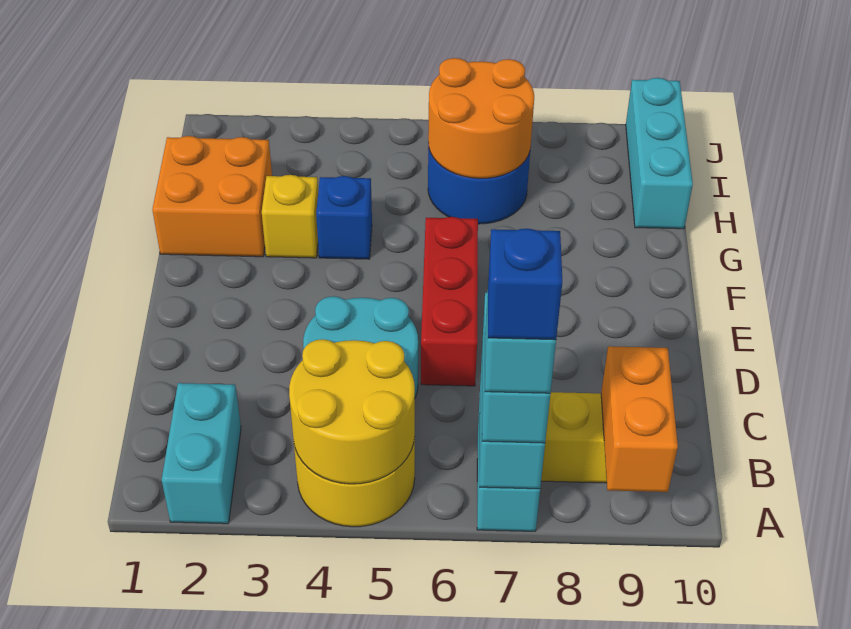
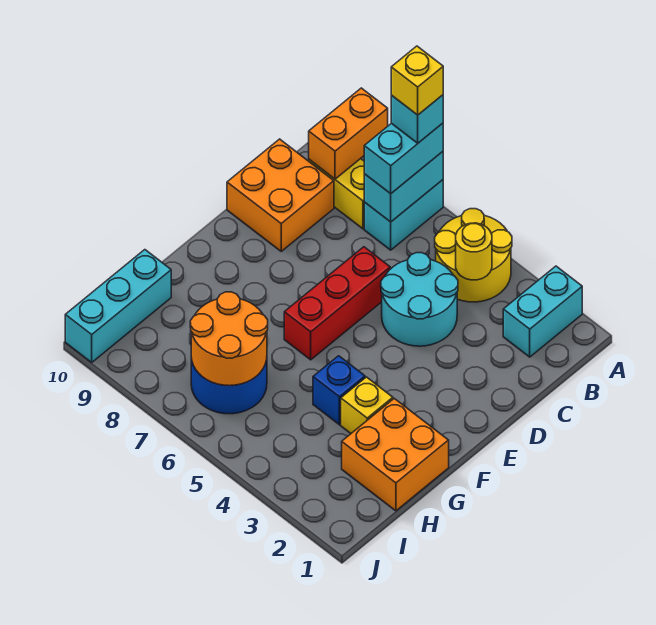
yellow 2x2 round brick [289,339,415,484] -> yellow 1x1 round brick [456,223,492,280]
blue 1x1 brick [488,228,562,340] -> yellow 1x1 brick [391,46,443,115]
none -> orange 2x2 brick [227,139,334,251]

